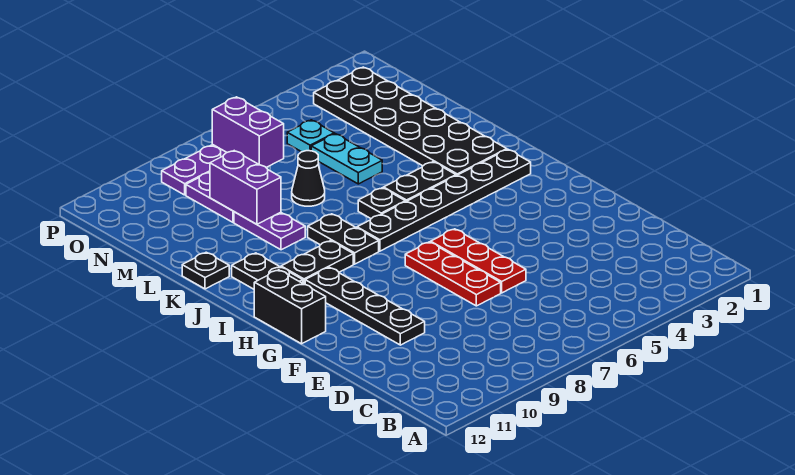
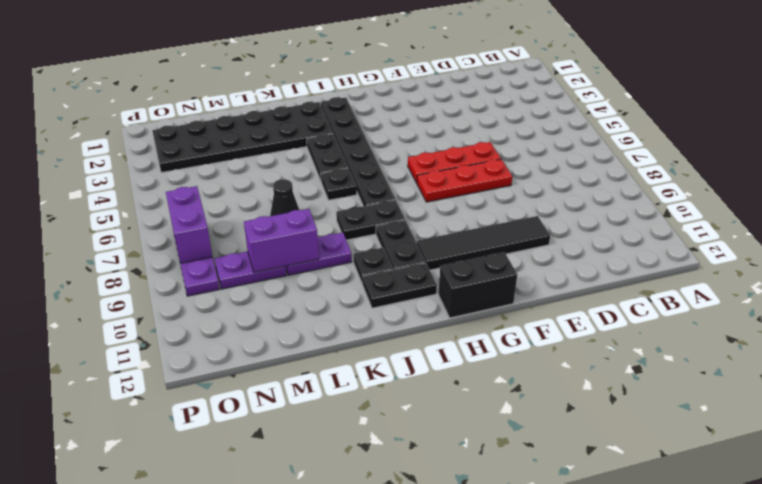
black 1x4 plate [305,267,425,345] -> black 1x4 tile [417,216,550,270]
black 1x1 plate [182,252,229,289] -> black 1x1 plate moved to [353,247,393,284]
cyan 1x2 plate [311,134,382,184] -> none
cyan 1x1 plate [287,120,334,152] -> none
purple 1x2 brick [212,97,284,167] -> purple 1x2 brick turned to [166,186,212,263]

